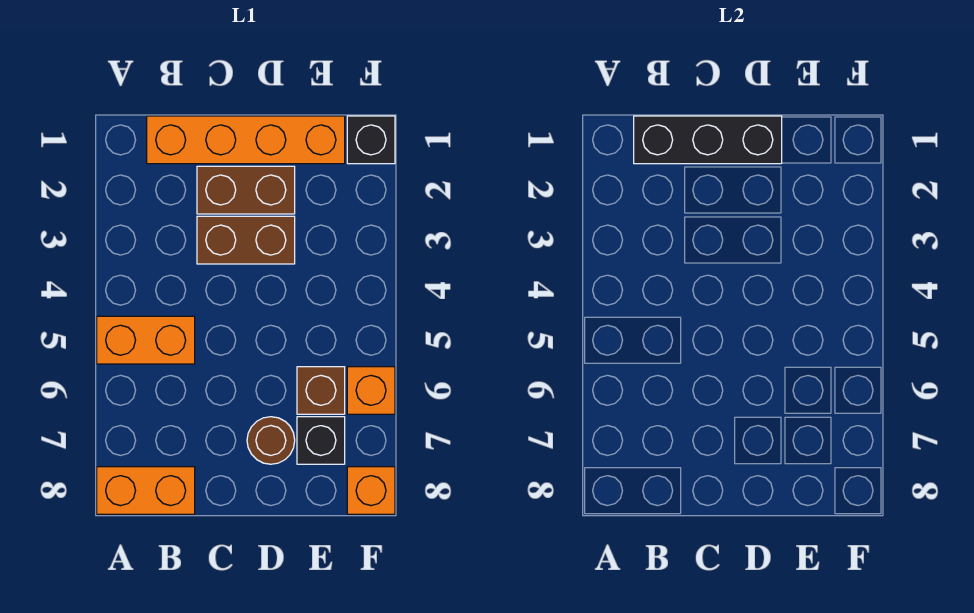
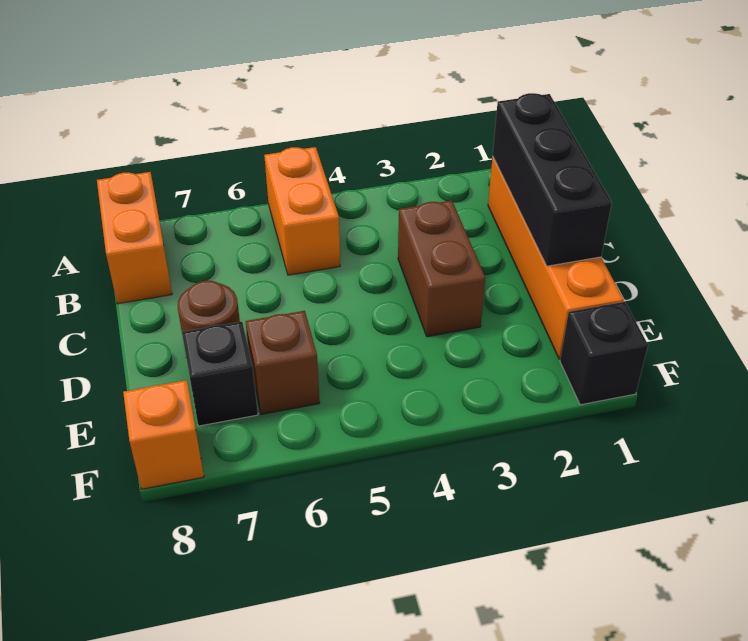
brown 1x2 brick [197,166,295,214] -> none
orange 1x1 brick [347,367,395,414] -> none

